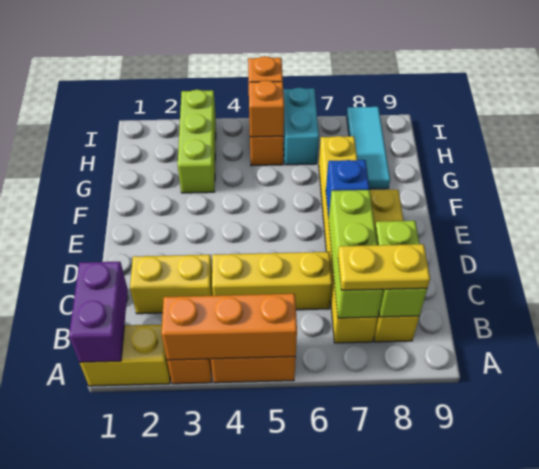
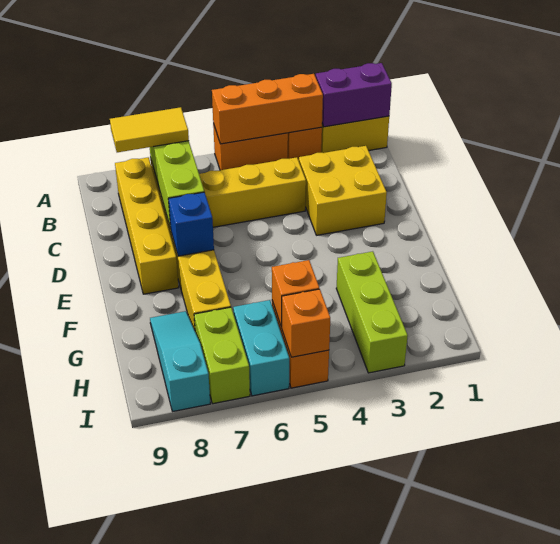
purple 1x2 brick [69,262,128,362] -> purple 1x2 brick turned to [316,63,392,127]
yellow 1x2 plate [338,244,430,290] -> yellow 1x2 tile [110,107,189,152]
lime 1x2 brick [375,221,427,317] -> lime 1x2 brick moved to [194,307,250,404]
yellow 1x2 brick [130,255,213,314] -> yellow 2x2 brick [299,146,387,235]
cyan 1x3 tile [347,107,390,189] -> cyan 1x3 slope [150,311,210,411]

